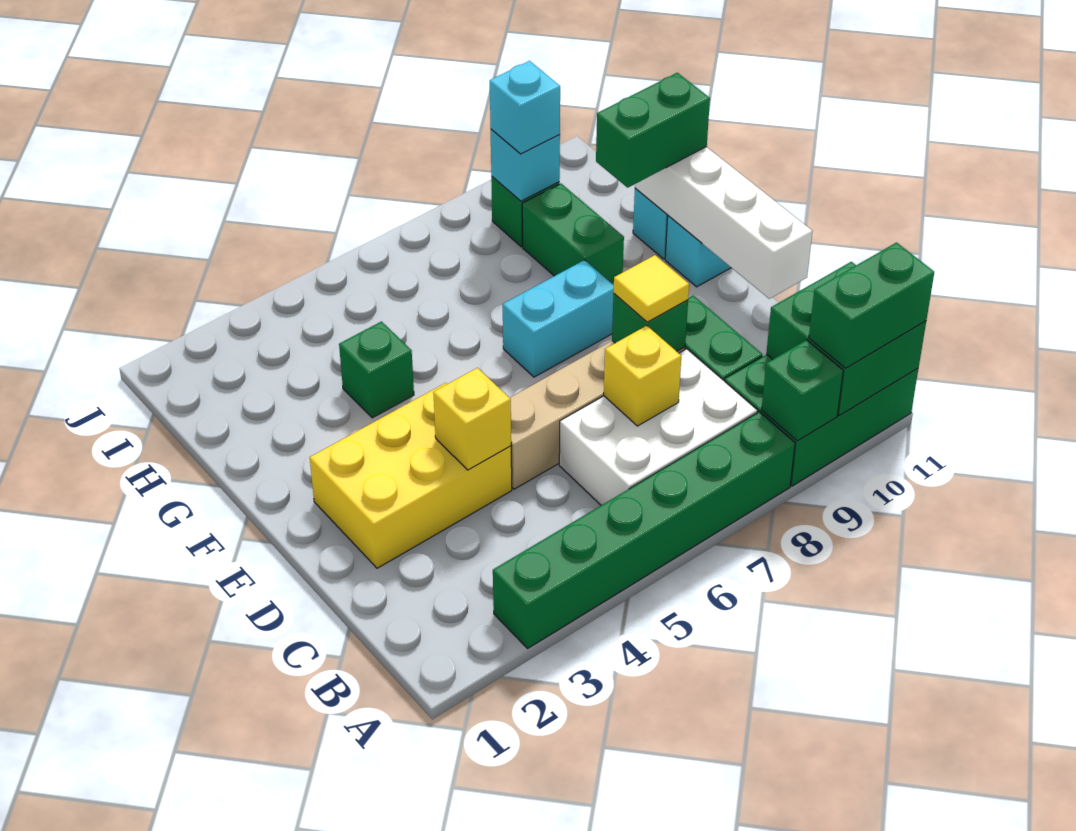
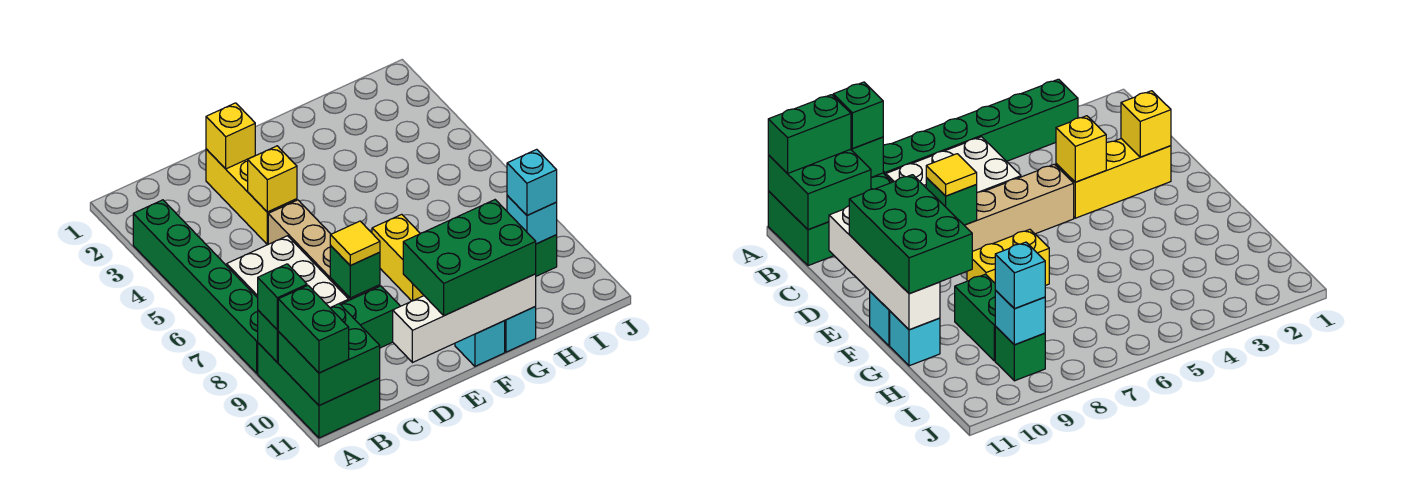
yellow 1x1 brick [604,326,681,426] -> yellow 1x1 brick moved to [206,103,255,169]
yellow 2x3 brick [310,383,512,568] -> yellow 1x3 brick [206,149,297,245]
cyan 1x2 brick [503,260,614,377] -> yellow 1x2 brick [372,214,424,301]
green 1x1 brick [339,322,414,418] -> green 1x1 brick moved to [258,264,307,330]
green 1x2 brick [596,73,710,188] -> green 2x3 brick [403,200,536,316]

